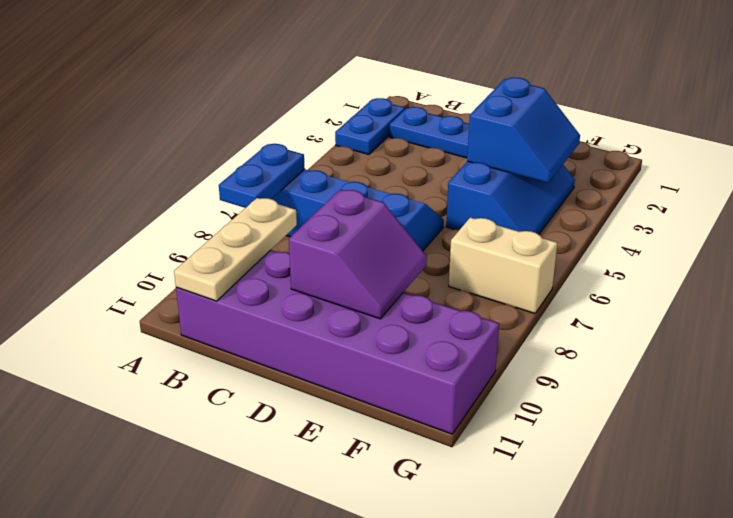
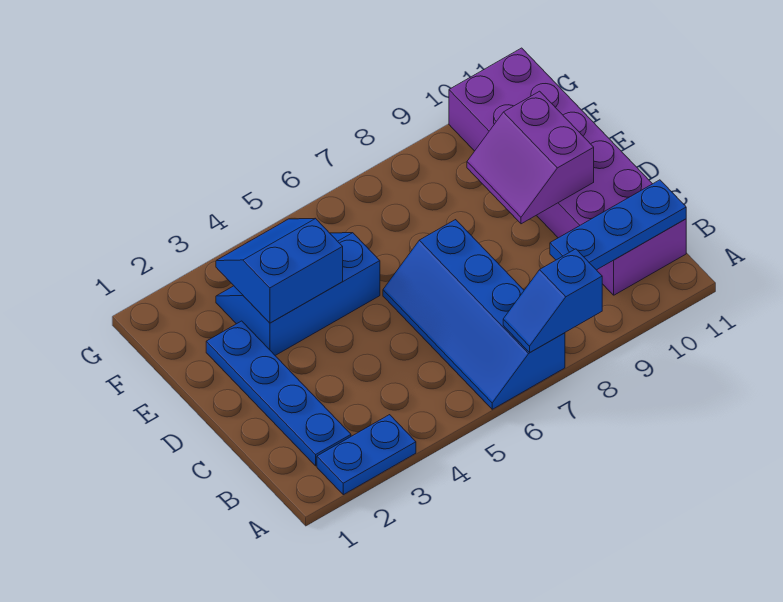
blue 1x2 plate [219,144,305,208] -> blue 1x2 slope [503,249,602,352]
tan 1x3 plate [174,198,297,301] -> blue 1x3 plate [550,180,686,270]
purple 2x2 slope [289,190,427,319] -> purple 2x2 slope turned to [467,91,594,224]
tan 1x2 brick [449,218,557,313] -> none

